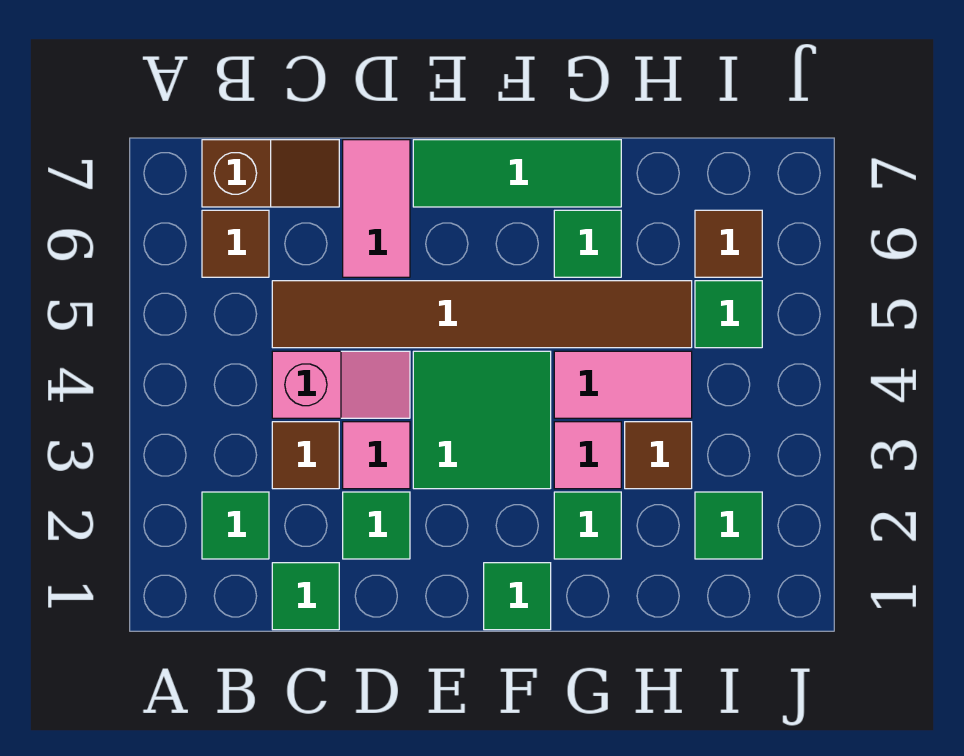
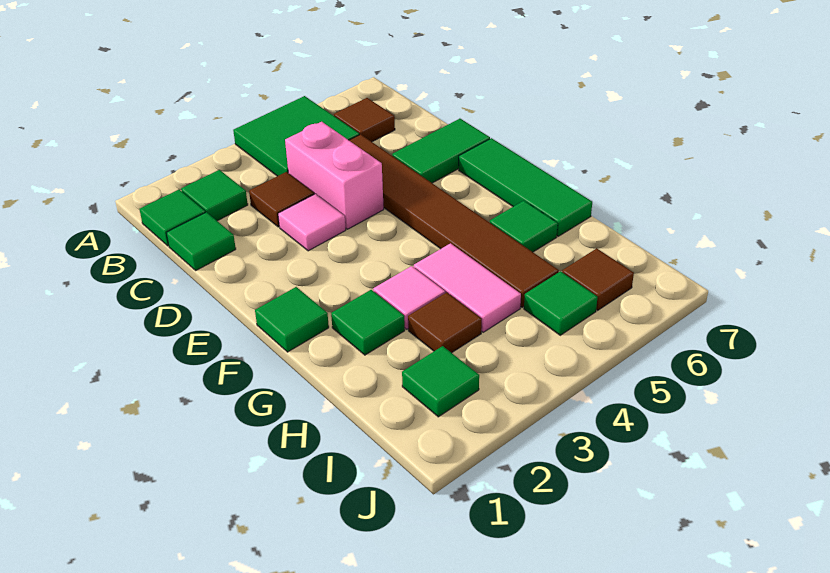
brown 1x2 slope [202,140,339,207] -> none
pink 1x2 slope [272,351,410,418] -> pink 1x2 brick [285,122,384,229]
green 1x1 tile [343,492,410,559] -> green 1x1 tile moved to [139,189,205,246]
pink 1x2 tile [343,140,410,277] -> green 1x2 tile [392,119,490,183]
green 2x2 tile [413,351,551,489] -> green 2x2 tile moved to [233,96,359,176]

